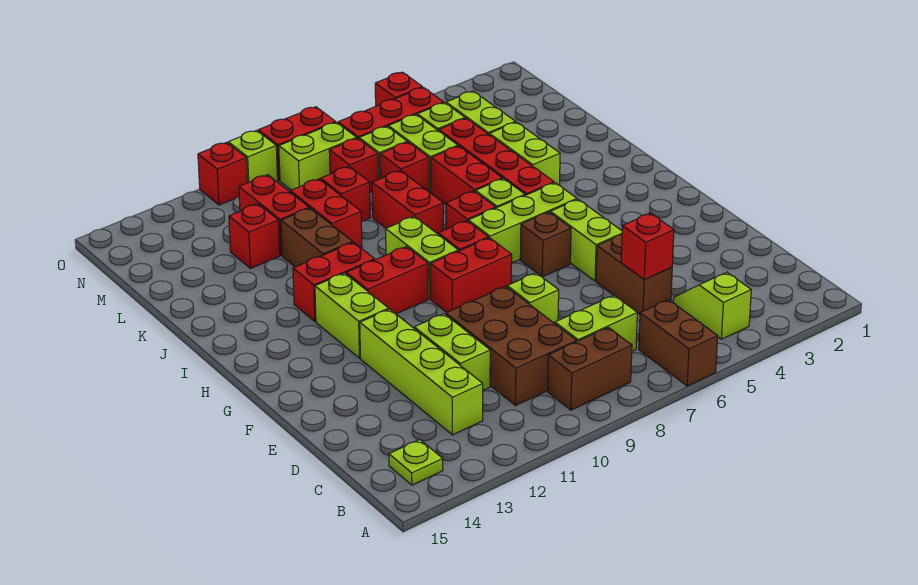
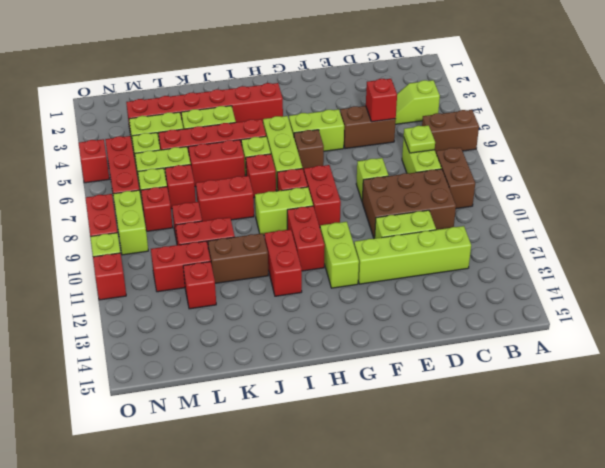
lime 1x1 plate [389,440,443,485] -> lime 1x1 plate moved to [404,125,435,153]
lime 1x2 brick [315,273,389,358] -> lime 1x2 brick turned to [320,222,359,288]
none -> red 1x6 brick [126,83,283,134]

